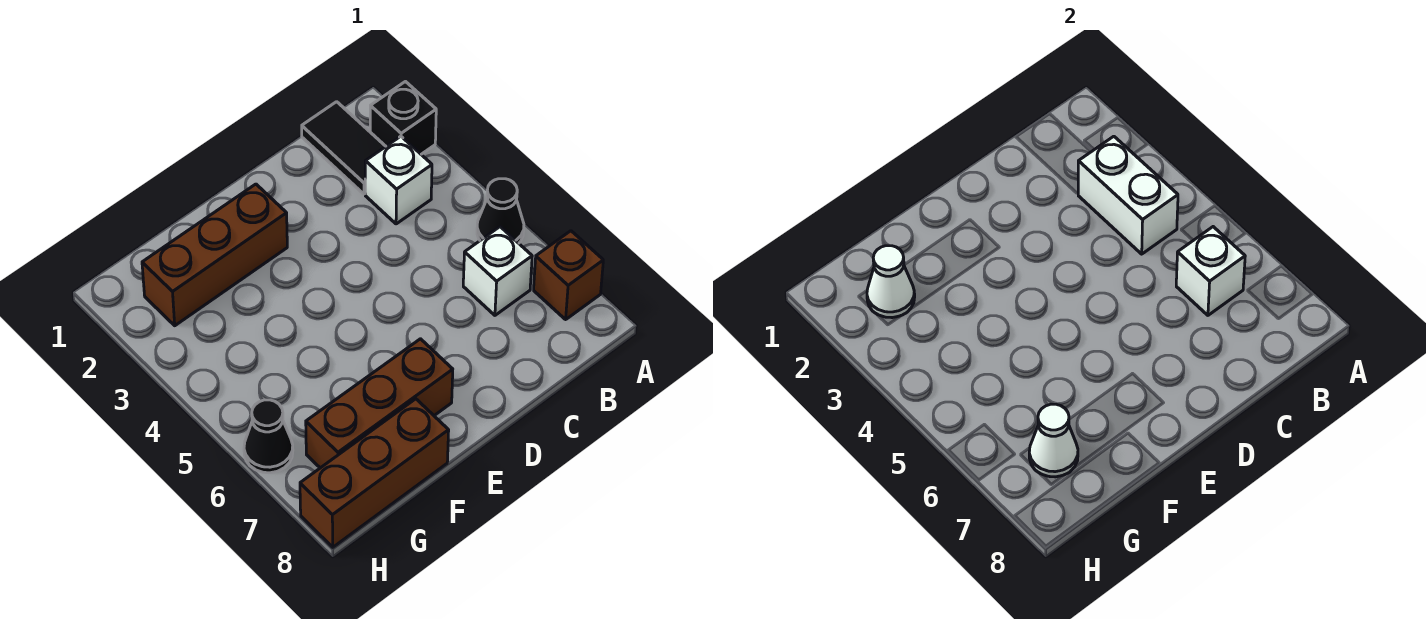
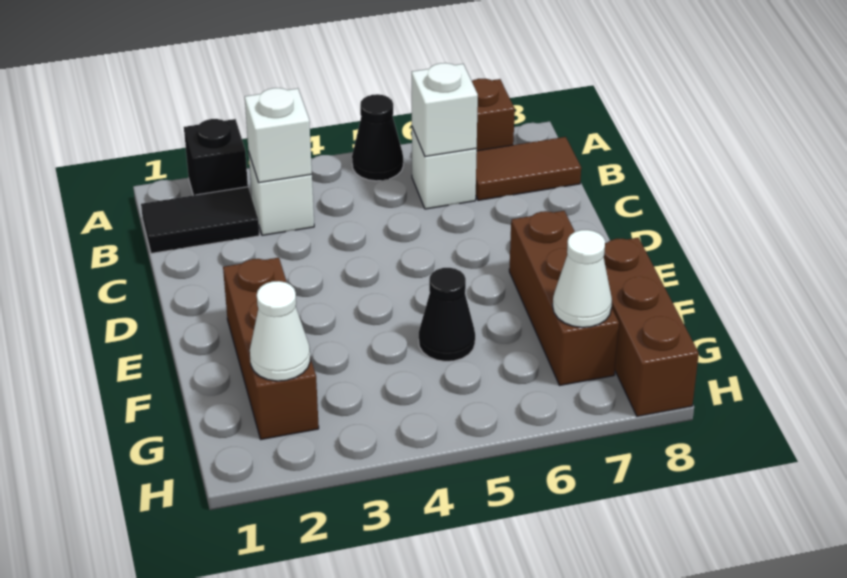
white 1x2 brick [1078,136,1178,254] -> white 1x1 brick [245,88,312,183]
none -> brown 1x2 tile [476,137,581,200]
black 1x1 cone [244,400,293,473] -> black 1x1 cone moved to [419,268,475,361]

